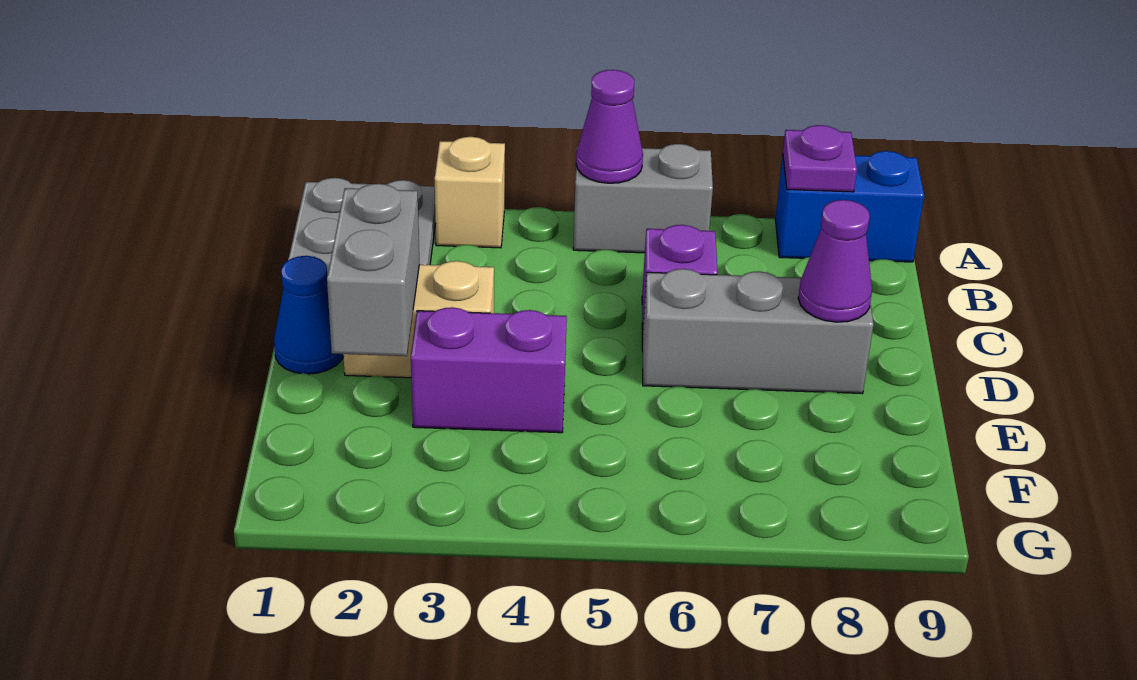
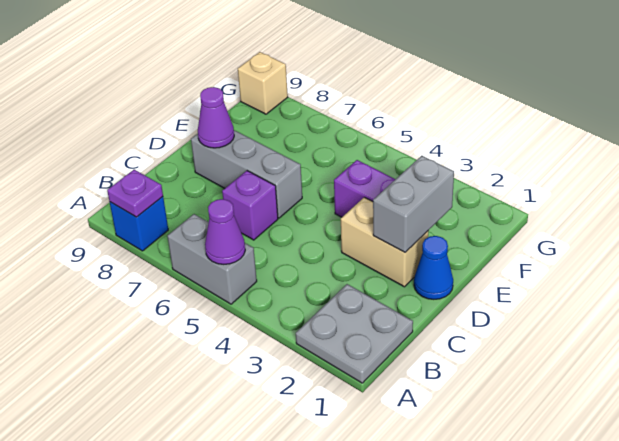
tan 1x1 brick [435,137,505,248] -> tan 1x1 brick moved to [238,52,288,114]
blue 1x2 brick [775,151,924,262] -> blue 1x1 brick [110,197,168,251]

